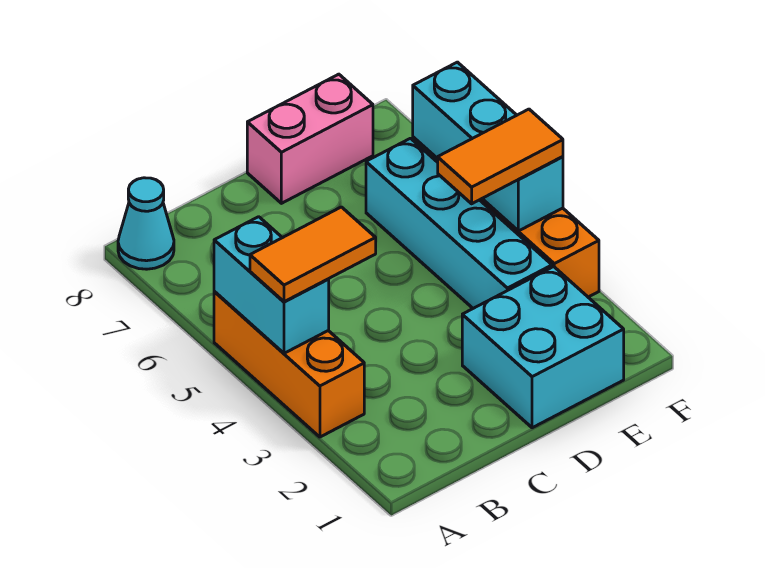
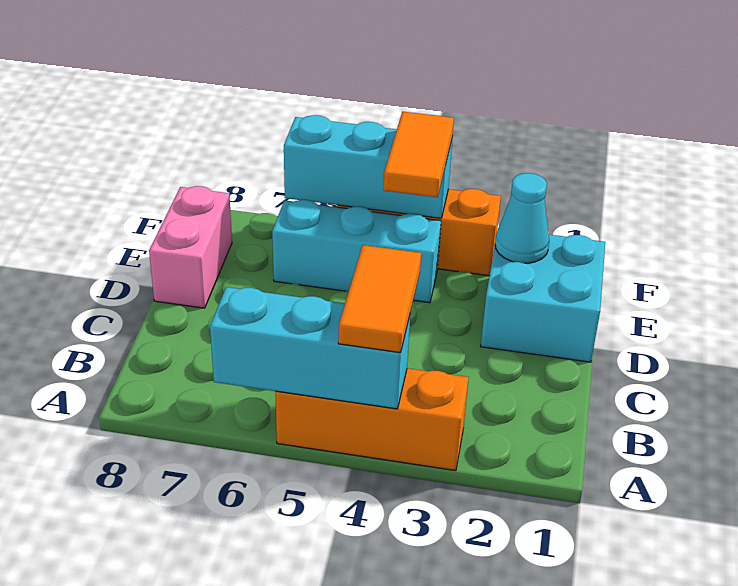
cyan 1x2 brick [214,217,329,353] -> cyan 1x3 brick [210,287,410,409]
cyan 1x1 cone [118,178,174,269] -> cyan 1x1 cone moved to [495,173,549,263]
cyan 1x4 brick [366,138,552,308] -> cyan 1x3 brick [272,200,441,303]

